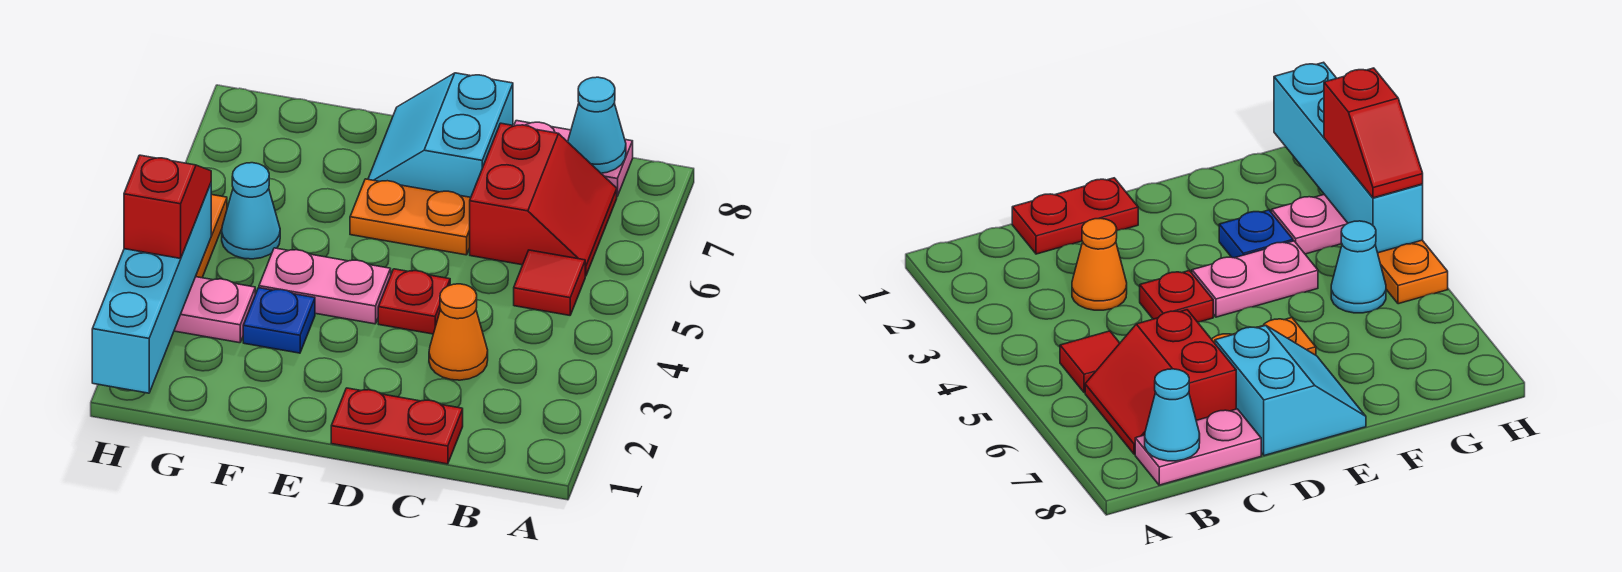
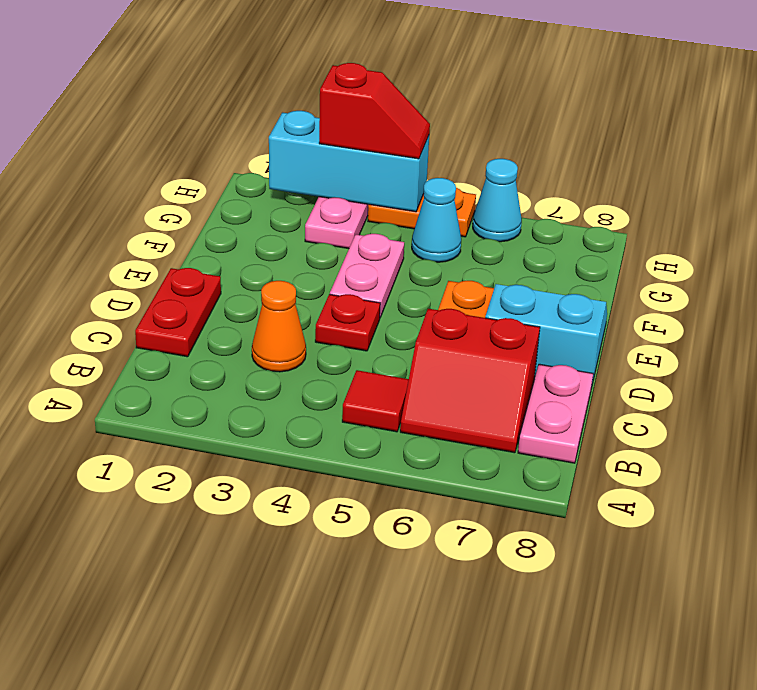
cyan 1x1 cone [568,77,626,173] -> cyan 1x1 cone moved to [473,159,522,242]
blue 1x1 plate [243,288,315,353] -> none
cyan 1x4 brick [92,184,211,393] -> cyan 1x3 brick [269,111,429,212]

